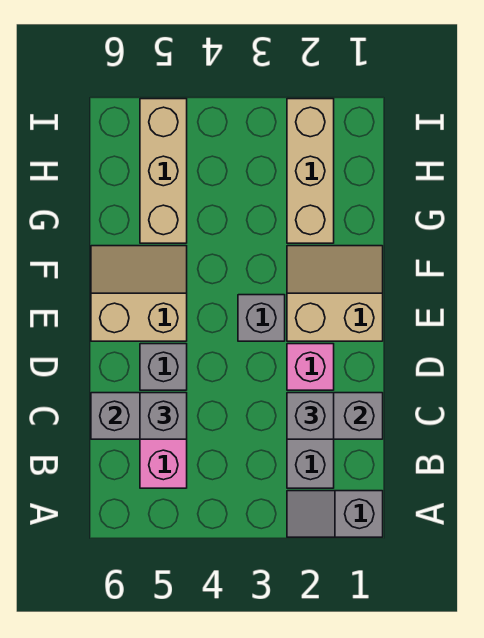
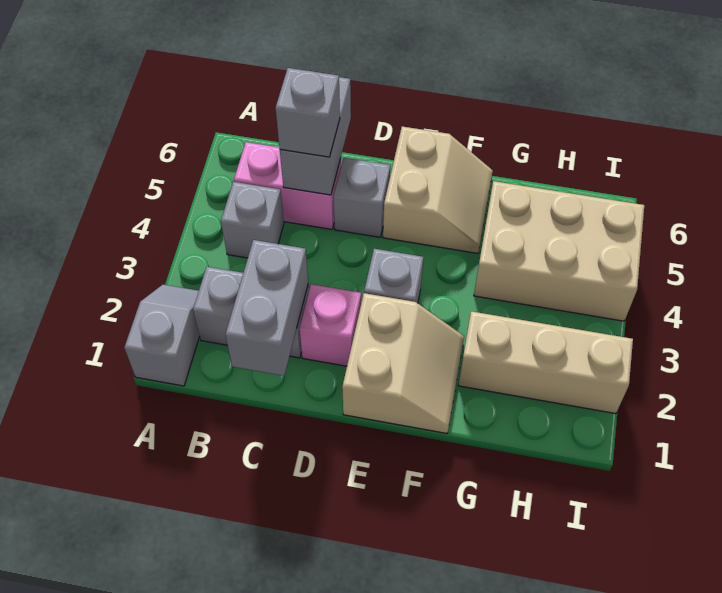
grey 1x1 brick [287,393,334,439] -> grey 1x1 brick moved to [221,182,284,258]
tan 1x3 brick [140,99,187,243] -> tan 2x3 brick [474,181,644,321]

